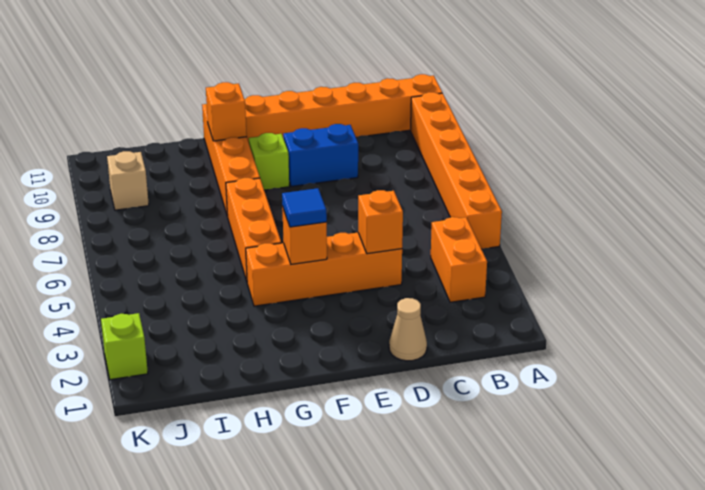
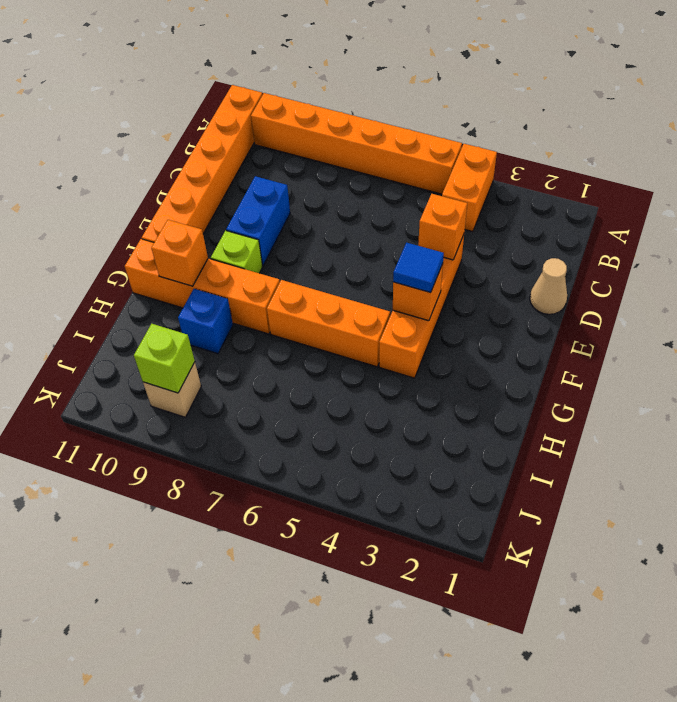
orange 1x2 brick [431,217,487,302] -> orange 1x2 brick turned to [442,144,497,232]
none -> blue 1x1 brick [178,289,233,354]
lime 1x1 brick [101,313,148,380] -> lime 1x1 brick moved to [134,324,195,393]

